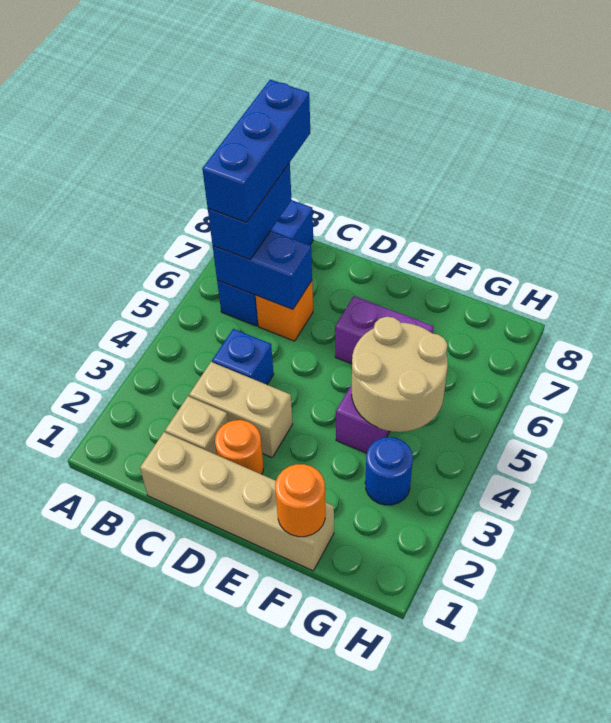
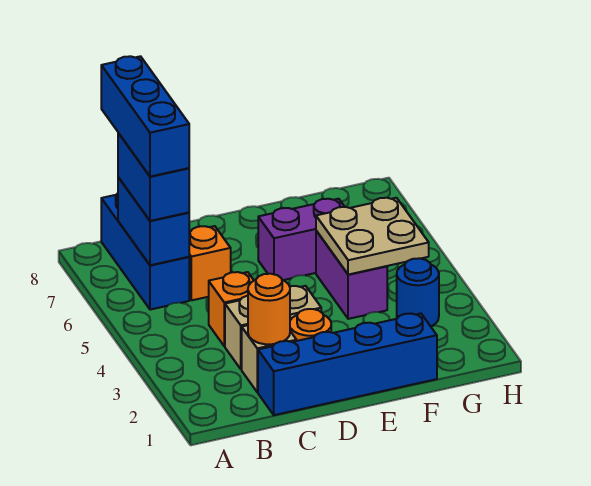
blue 1x2 brick [213,231,312,309] -> blue 1x2 brick turned to [118,177,189,265]
tan 1x4 brick [140,432,334,571] -> blue 1x4 brick [258,314,437,415]
blue 1x1 brick [212,329,274,385] -> orange 1x1 brick [209,272,254,346]
orange 1x1 round brick [275,464,325,537] -> orange 1x1 round brick moved to [248,274,290,344]
tan 2x2 round brick [352,317,448,432] -> tan 2x2 plate [316,198,429,275]

